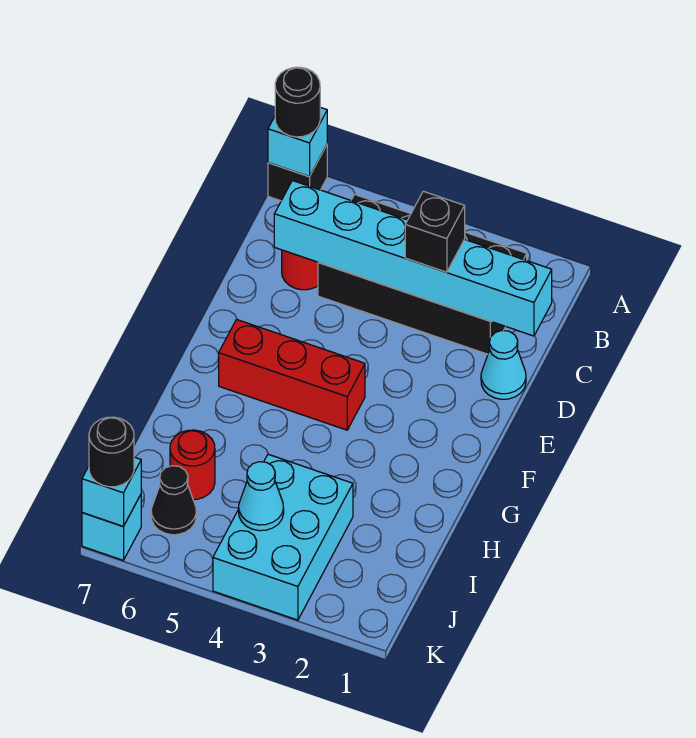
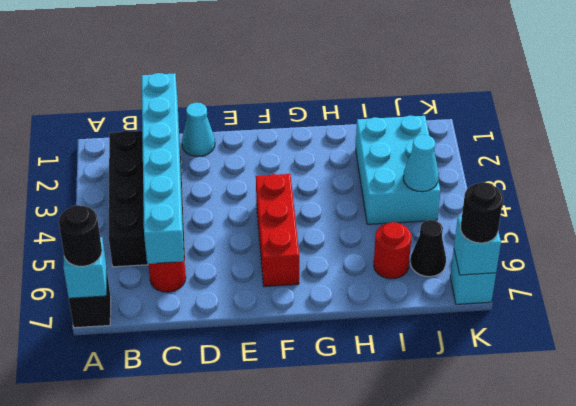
black 1x1 brick [405,191,465,272] -> none
cyan 2x3 brick [213,454,353,620] -> cyan 2x3 brick turned to [356,116,440,224]

